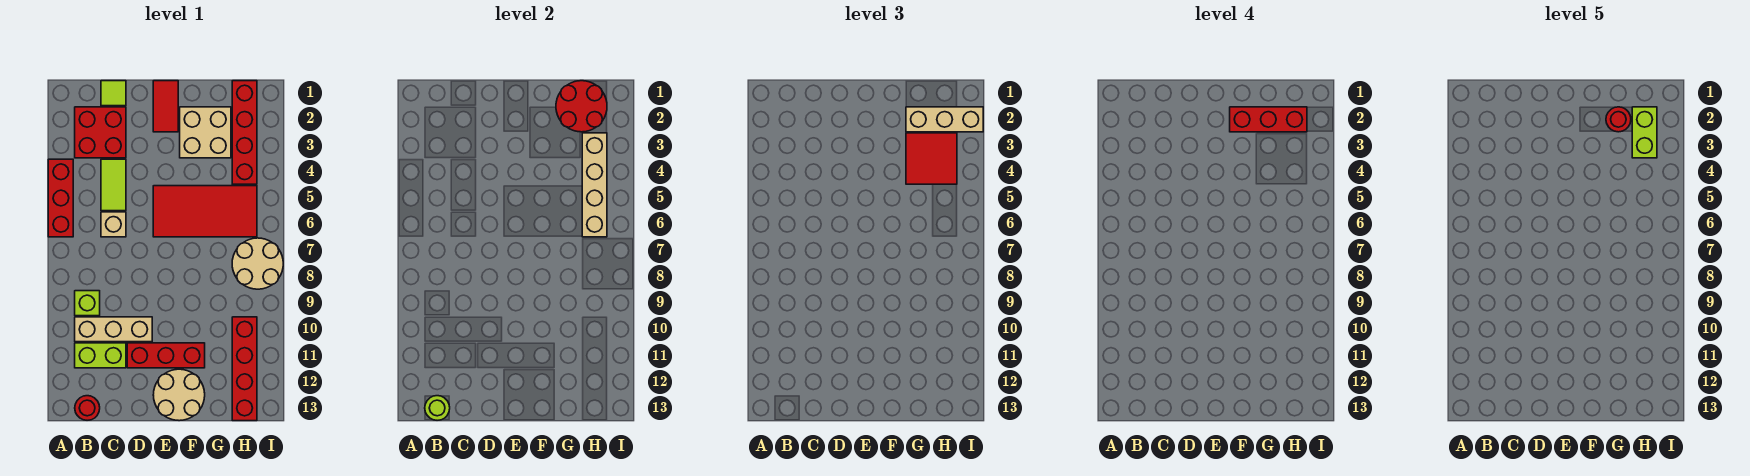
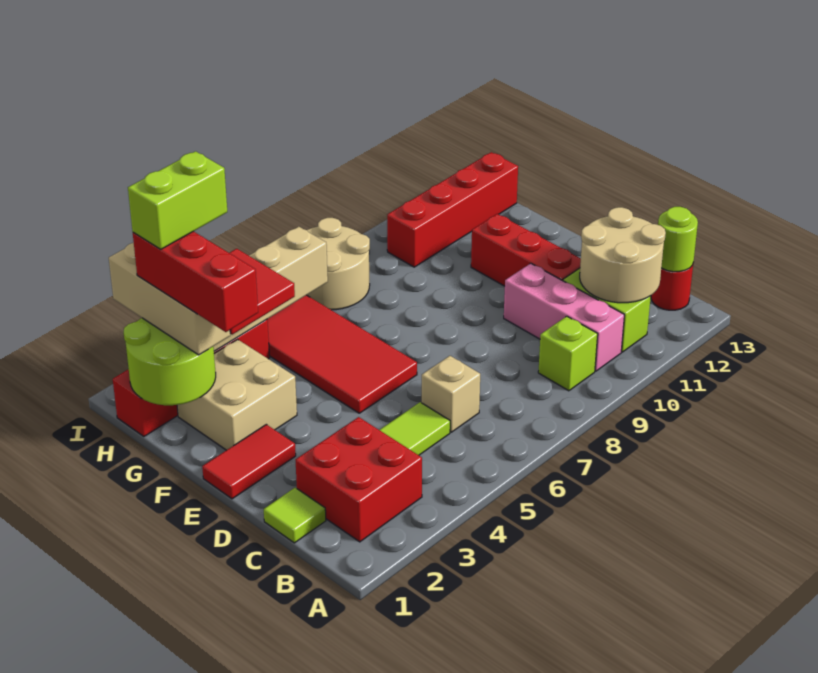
red 1x3 brick [48,159,73,237] -> none
tan 1x3 brick [75,317,152,342] -> pink 1x3 brick [504,263,624,371]
tan 2x2 round brick [153,369,205,421] -> tan 2x2 round brick moved to [580,207,666,303]
red 2x2 round brick [556,81,607,132] -> lime 2x2 round brick [124,318,216,405]
red 1x1 round brick [1606,107,1631,132] -> none

